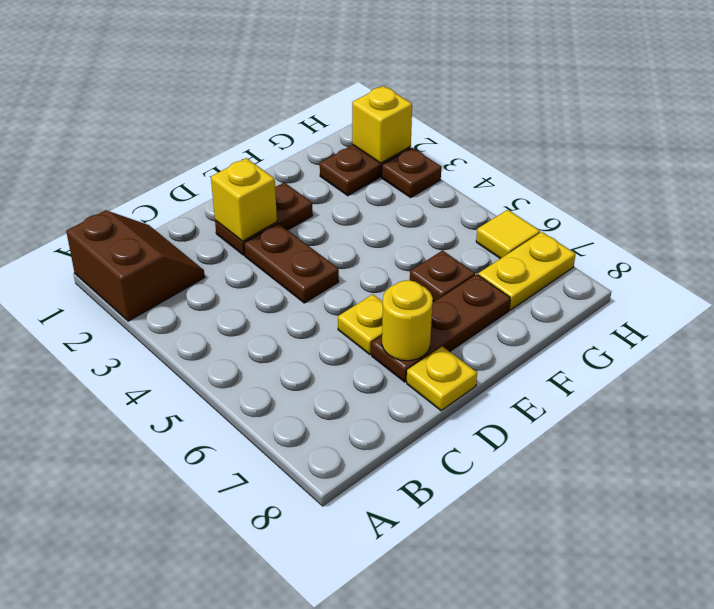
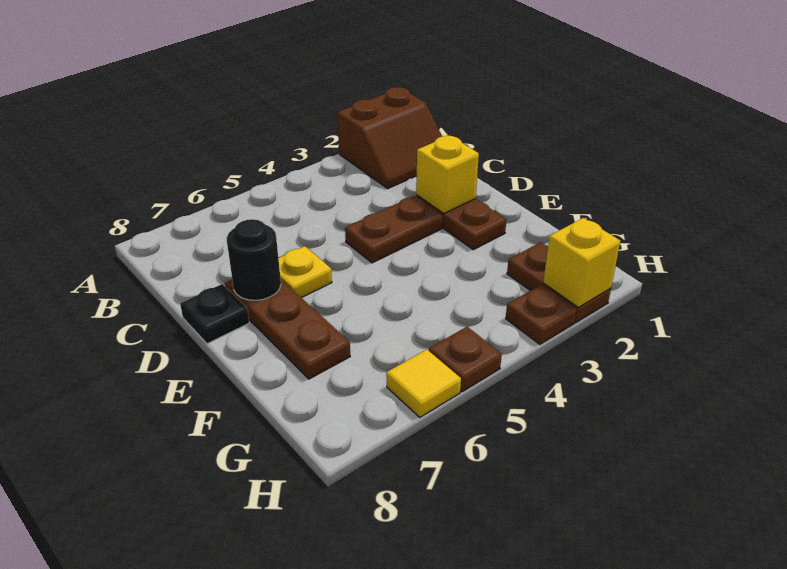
yellow 1x1 round brick [382,280,433,361] -> black 1x1 round brick [227,219,281,300]
yellow 1x1 plate [407,346,477,411] -> black 1x1 plate [180,284,249,344]
brown 1x1 plate [410,250,475,302] -> brown 1x1 plate moved to [429,327,502,392]
yellow 1x2 plate [478,232,576,310] -> none

